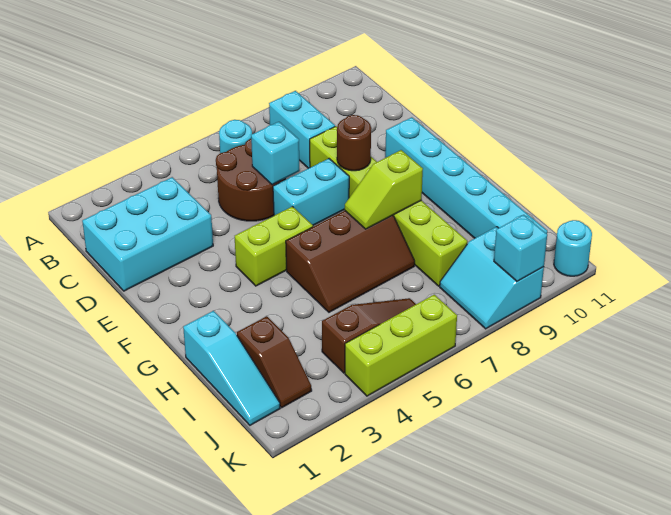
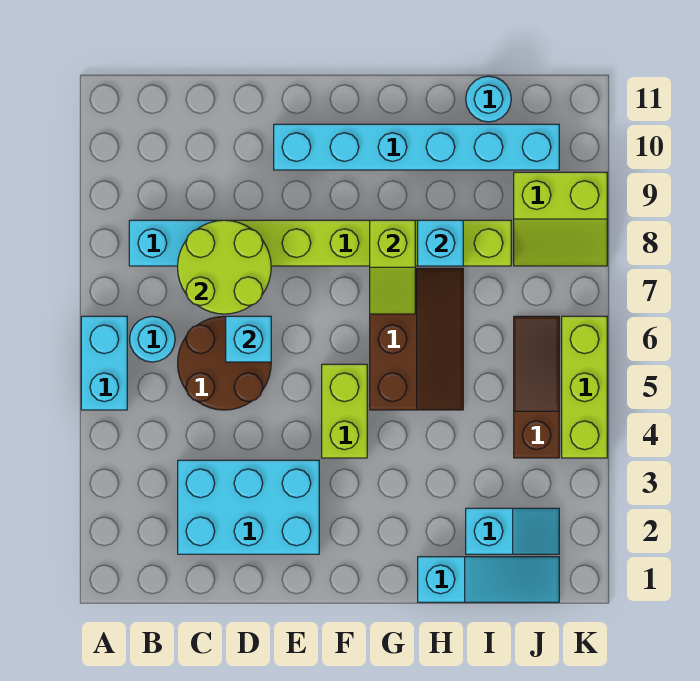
cyan 2x3 brick [82,177,213,291] -> cyan 2x3 brick turned to [178,460,319,554]
none -> lime 2x2 round brick [178,220,271,314]
cyan 1x2 brick [273,159,349,225] -> cyan 1x2 brick moved to [81,316,127,410]
brown 1x1 round brick [337,115,371,171] -> none
brown 1x2 slope [237,316,312,408] -> cyan 1x2 slope [466,508,559,554]
cyan 2x2 slope [440,227,544,329] -> lime 2x2 slope [514,172,607,266]
cyan 1x1 brick [494,215,547,281] -> cyan 1x1 brick moved to [418,220,463,266]
cyan 1x1 round brick [554,220,592,276] -> cyan 1x1 round brick moved to [466,76,511,122]

